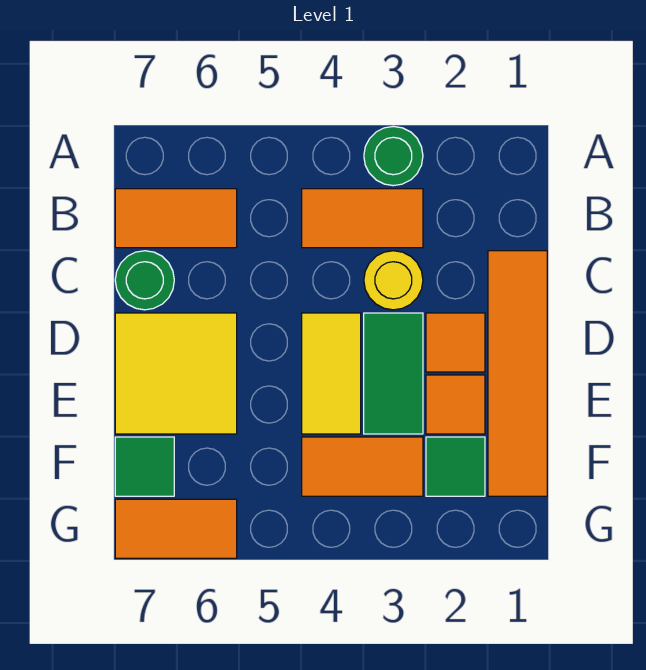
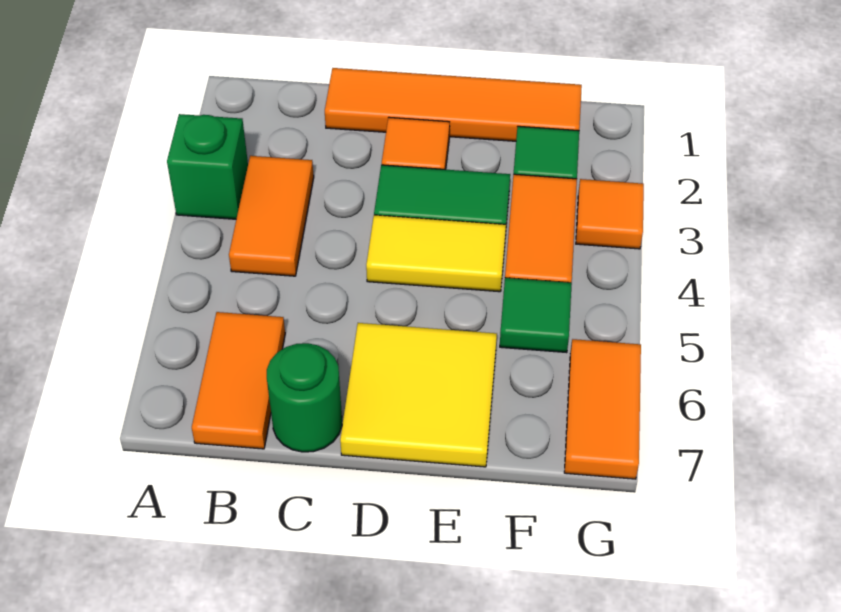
green 1x1 round brick [364,126,423,186] -> green 1x1 brick [167,114,248,219]
yellow 1x1 round brick [364,251,423,310] -> none
orange 1x1 tile [426,375,485,434] -> orange 1x1 tile moved to [576,179,644,249]
green 1x1 tile [115,437,174,496] -> green 1x1 tile moved to [500,278,572,353]

